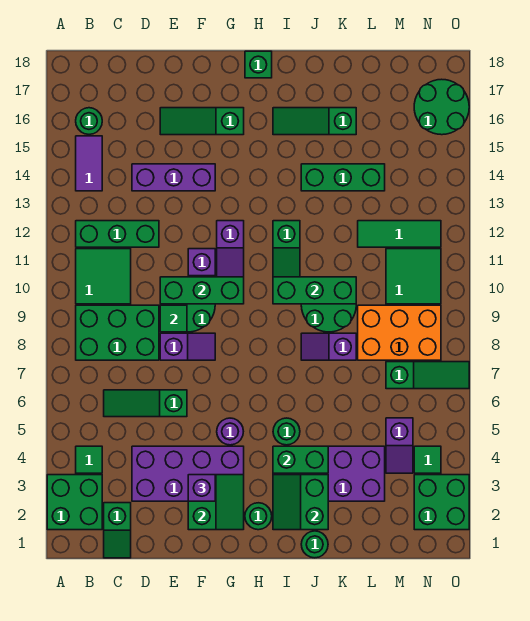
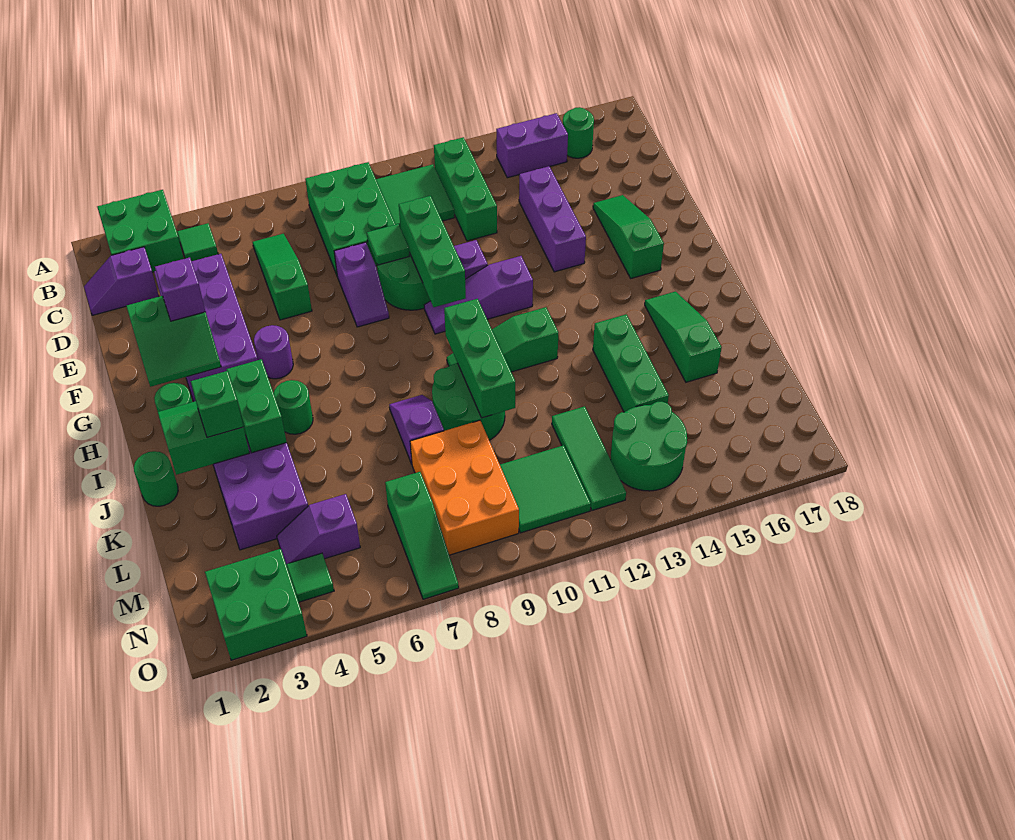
purple 1x2 tile [76,136,102,191] -> purple 1x2 brick [496,113,568,178]
green 1x2 slope [104,503,131,558] -> purple 1x2 slope [84,247,159,315]
green 1x1 brick [245,51,272,78] -> green 1x1 brick moved to [191,371,243,438]
green 2x2 round brick [414,79,469,135] -> green 2x2 round brick moved to [611,402,687,491]

